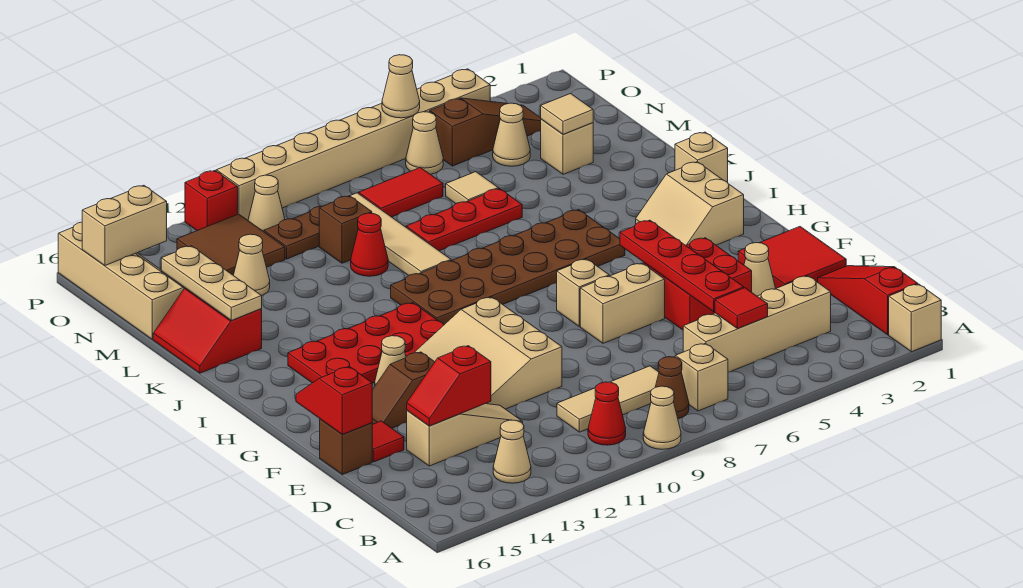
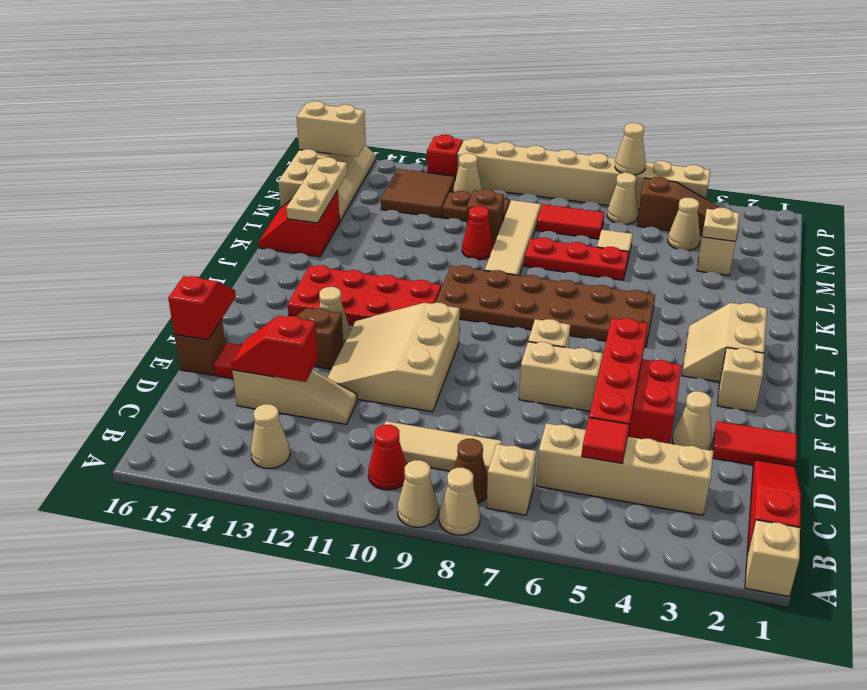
red 2x2 tile [738,227,846,288] -> red 1x2 tile [713,421,797,466]
tan 1x1 brick [675,132,728,183] -> tan 1x1 brick moved to [717,348,764,412]
tan 1x1 tile [541,94,593,135] -> tan 1x1 plate [702,208,740,241]
tan 1x1 cone [233,234,270,296] -> tan 1x1 cone moved to [439,468,480,535]

